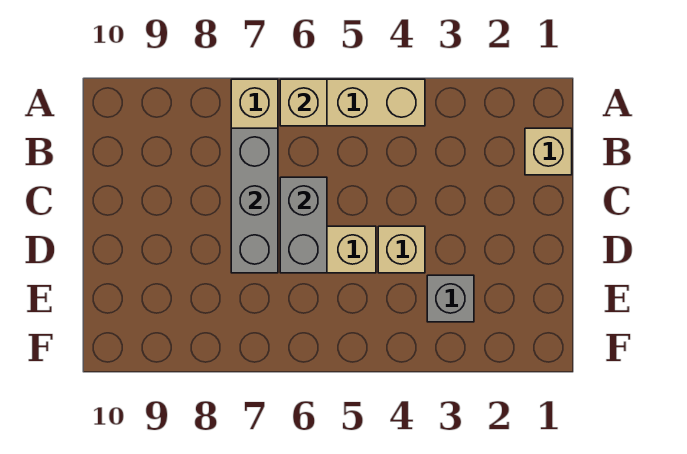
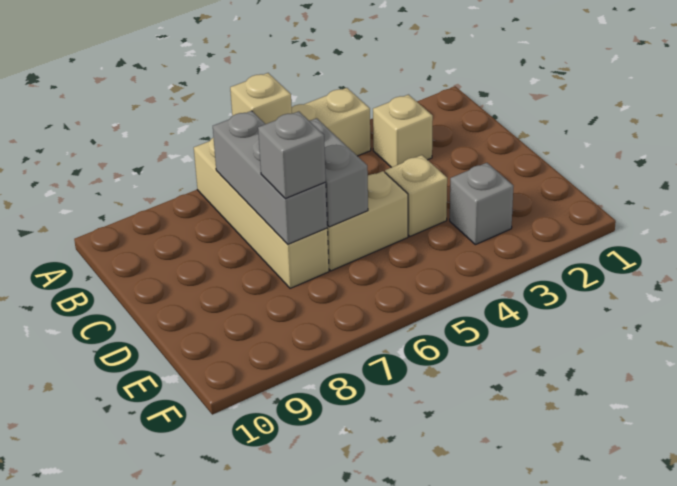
tan 1x1 brick [525,128,572,175] -> tan 1x1 brick moved to [373,95,433,167]
none -> grey 1x1 brick [258,111,326,199]

